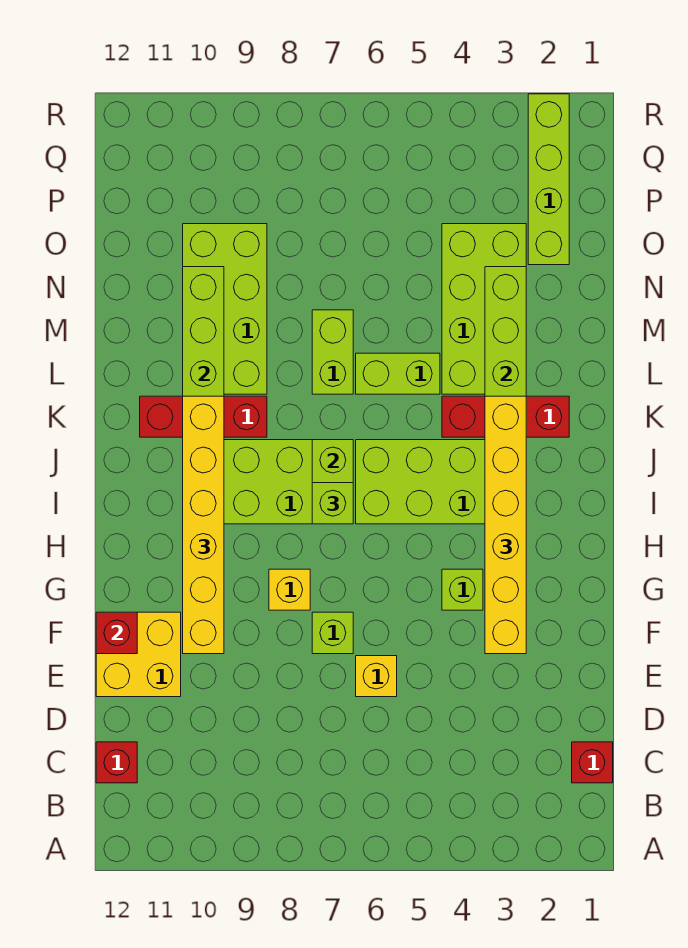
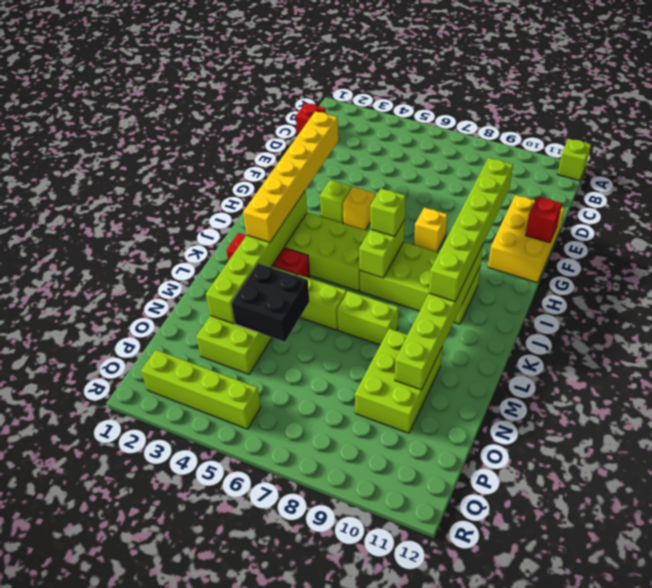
red 1x1 brick [96,742,137,783] -> none
yellow 1x1 brick [356,656,397,697] -> yellow 1x1 brick moved to [343,187,375,230]
yellow 2x2 brick [96,612,181,697] -> yellow 2x3 brick [488,195,564,283]
lime 1x1 brick [312,612,353,654] -> lime 1x1 brick moved to [558,139,591,181]
yellow 1x6 brick [183,396,224,654] -> lime 1x6 brick [429,158,513,301]
red 1x3 brick [140,396,267,437] -> none
lime 1x2 brick [312,310,353,394] -> lime 1x2 brick turned to [337,291,399,345]
lime 2x4 brick [183,224,267,394] -> lime 2x3 brick [355,329,442,433]
none -> black 2x2 brick [231,263,309,342]
lime 1x4 brick [528,94,569,265] -> lime 1x4 brick turned to [141,350,261,429]

